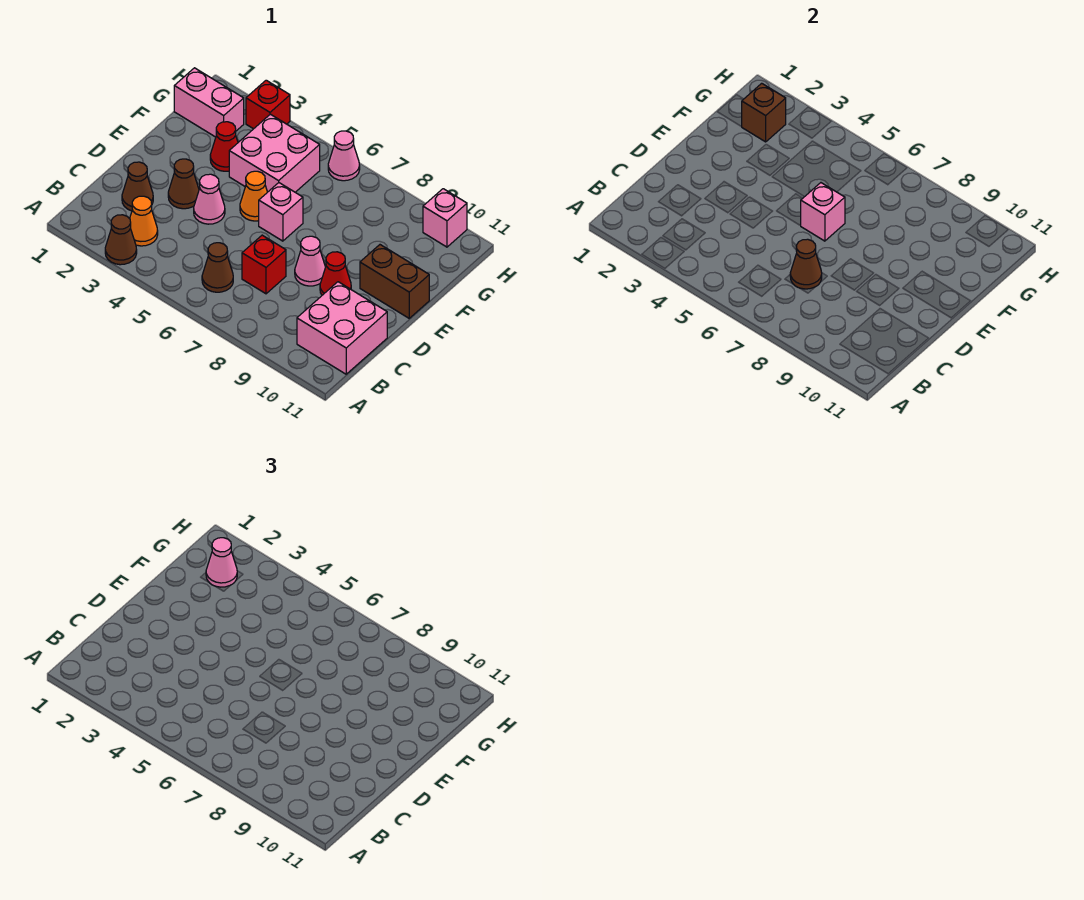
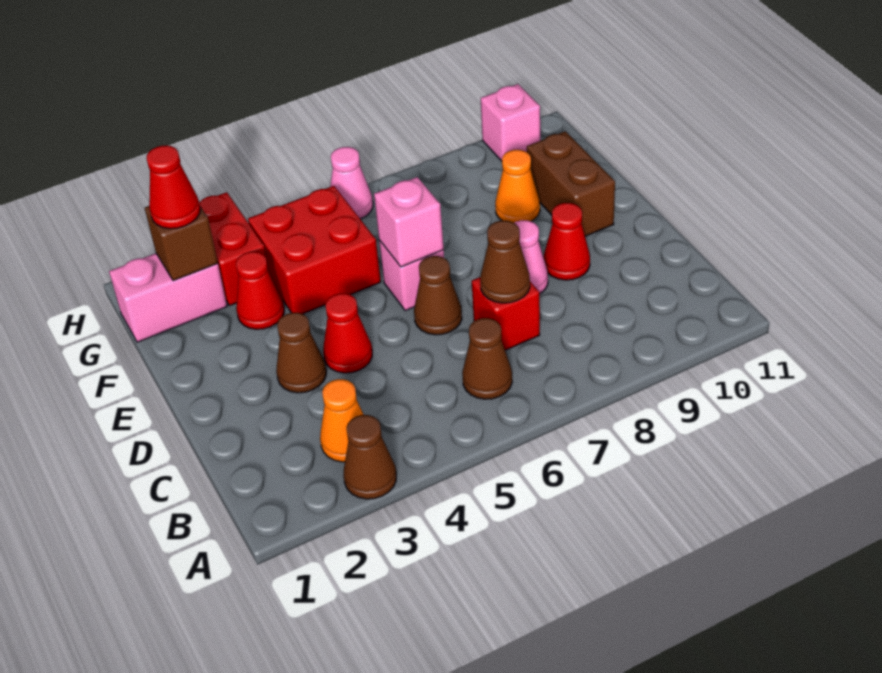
pink 2x2 brick [297,282,387,374] -> none
brown 1x1 cone [122,162,153,211] -> brown 1x1 cone moved to [414,256,462,335]
pink 1x1 cone [194,174,225,224] -> red 1x1 cone [323,293,372,373]
orange 1x1 cone [240,171,267,221] -> orange 1x1 cone moved to [495,150,540,223]
brown 1x2 brick [360,245,429,318] -> brown 1x2 brick turned to [527,131,615,236]
pink 2x2 brick [229,114,320,192] -> red 2x2 brick [248,186,381,314]
pink 1x1 cone [206,538,237,587] -> red 1x1 cone [147,145,200,229]
red 1x1 brick [246,80,290,129] -> red 1x2 brick [199,192,269,306]

